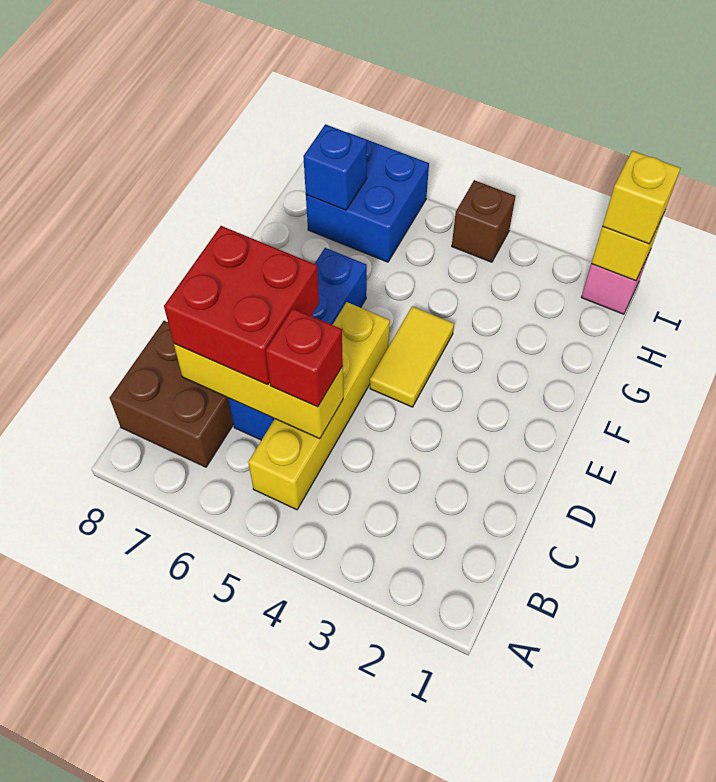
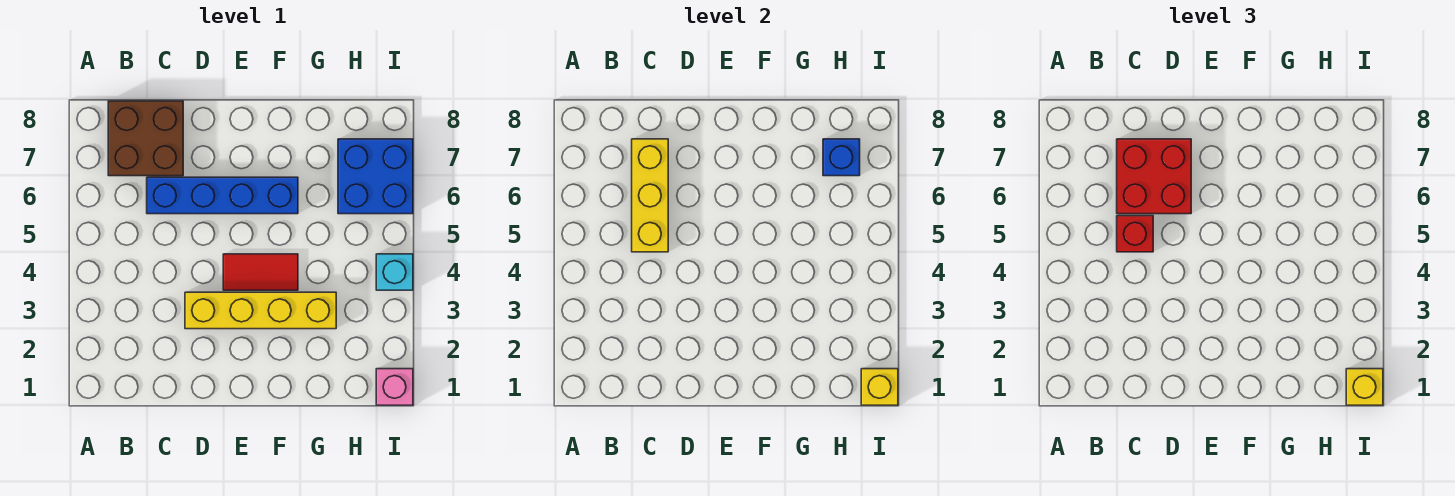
yellow 1x4 brick [248,302,390,510] -> yellow 1x4 brick moved to [185,292,336,329]
yellow 1x2 tile [370,306,454,407] -> red 1x2 tile [223,254,298,290]
brown 1x1 brick [452,180,515,262] -> cyan 1x1 brick [376,254,413,290]

